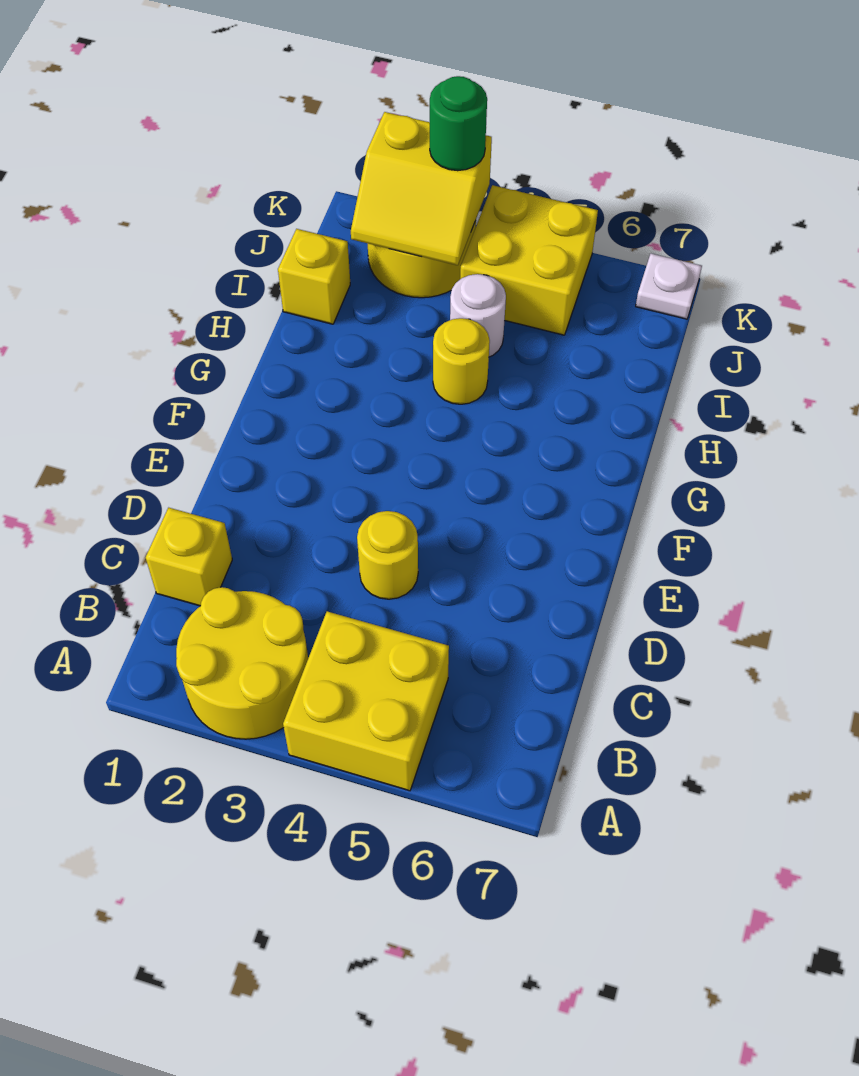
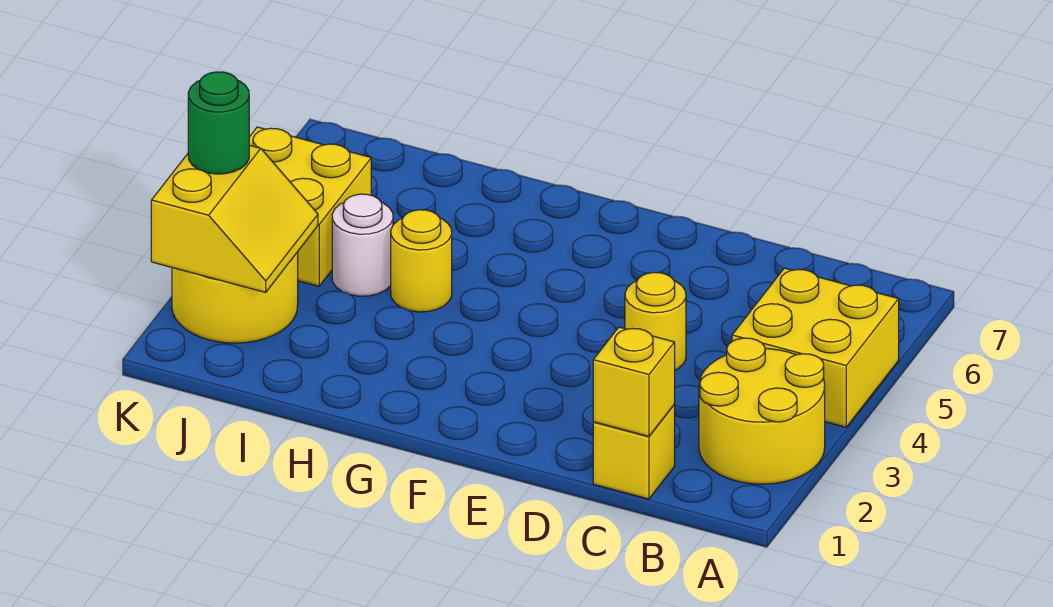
yellow 1x1 brick [278,229,350,324] -> yellow 1x1 brick moved to [593,327,675,436]
white 1x1 plate [636,254,702,319] -> none

